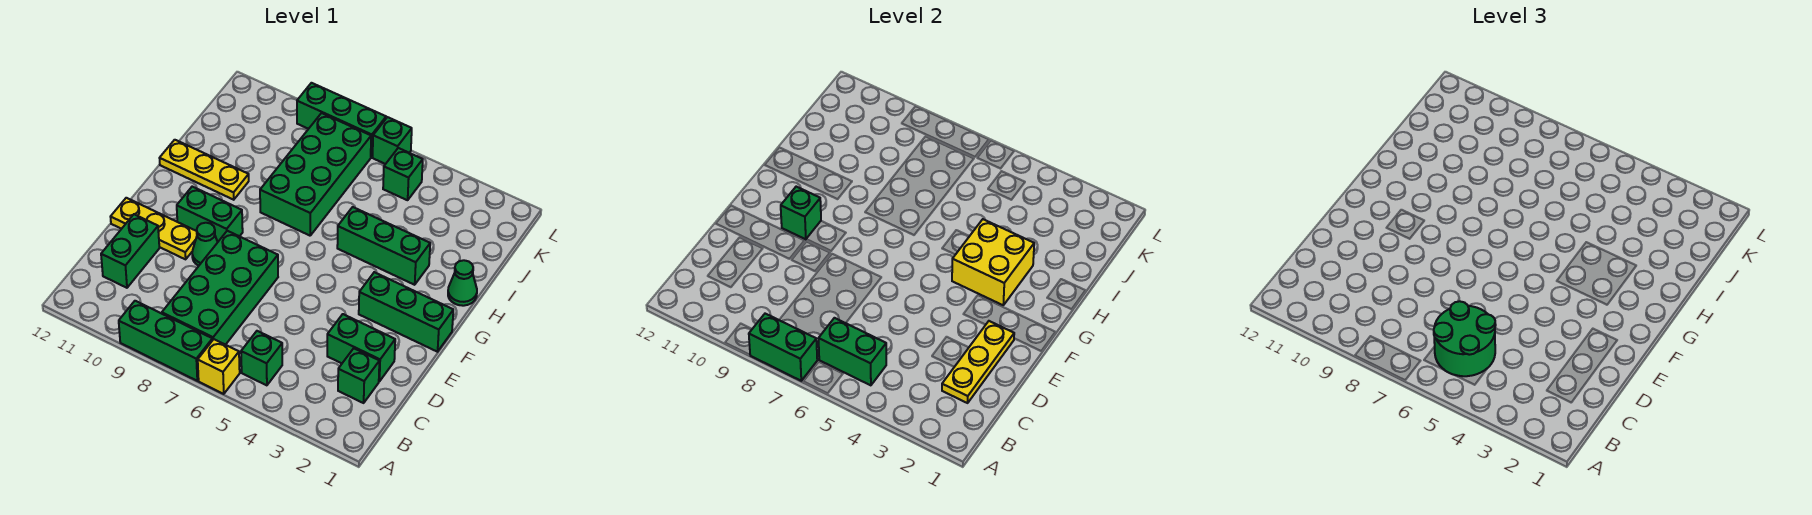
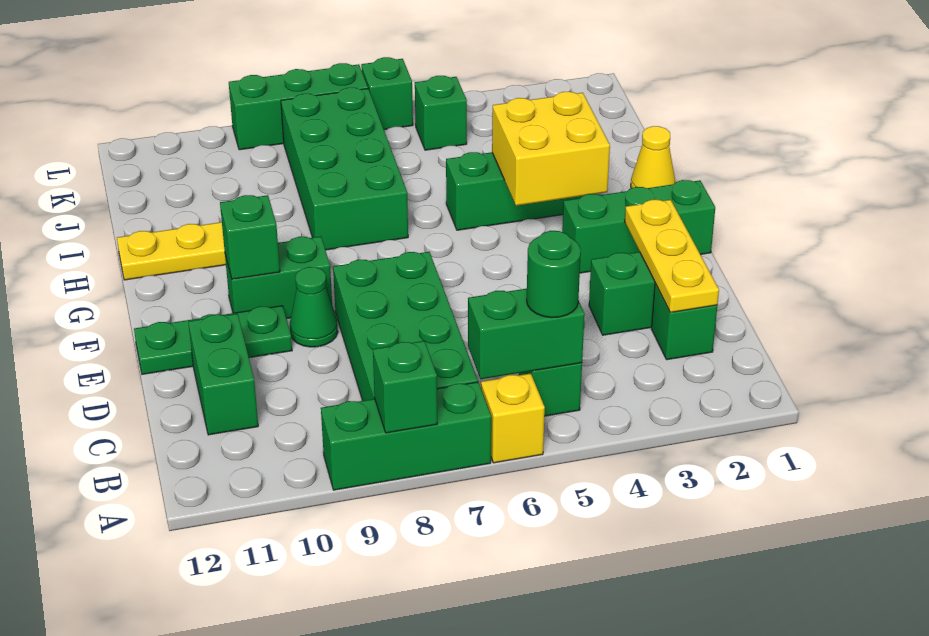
green 1x2 brick [749,314,817,381] -> green 1x1 brick [373,341,437,433]
green 2x2 round brick [1434,301,1496,376] -> green 1x1 round brick [527,231,581,318]
yellow 1x3 plate [111,198,197,259] -> green 1x3 plate [134,306,292,374]
green 1x1 cone [448,260,477,306] -> yellow 1x1 cone [631,126,675,188]

